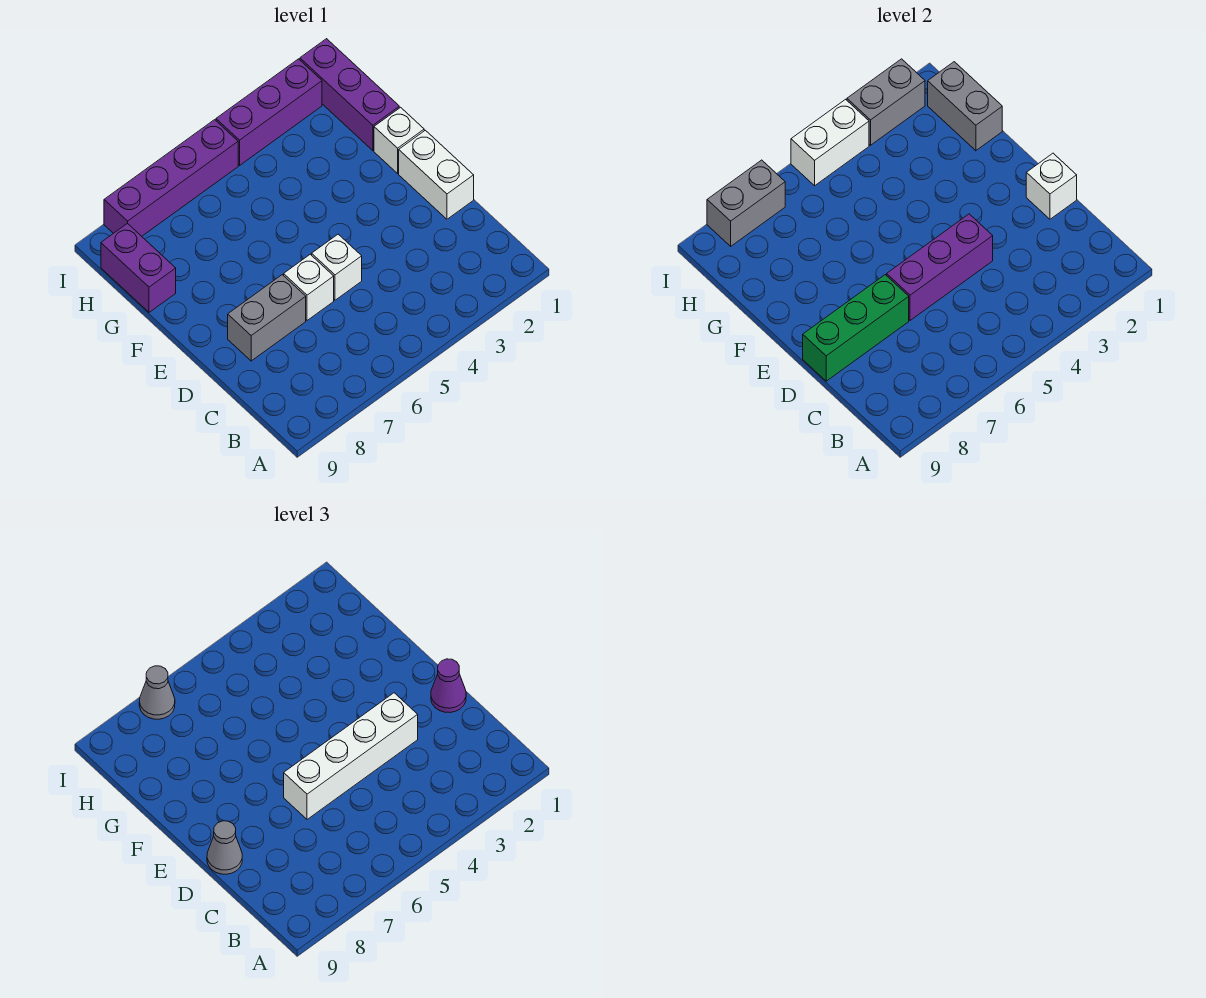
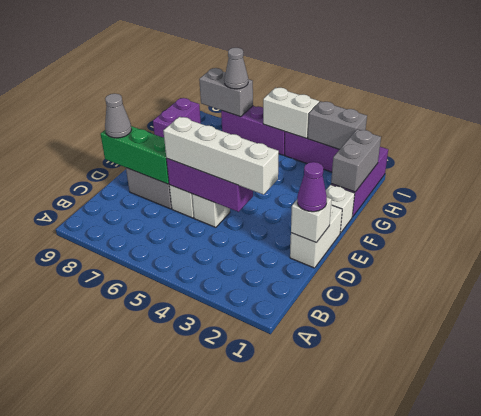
purple 1x4 brick [104,120,238,236] -> purple 1x3 brick [221,106,285,155]

